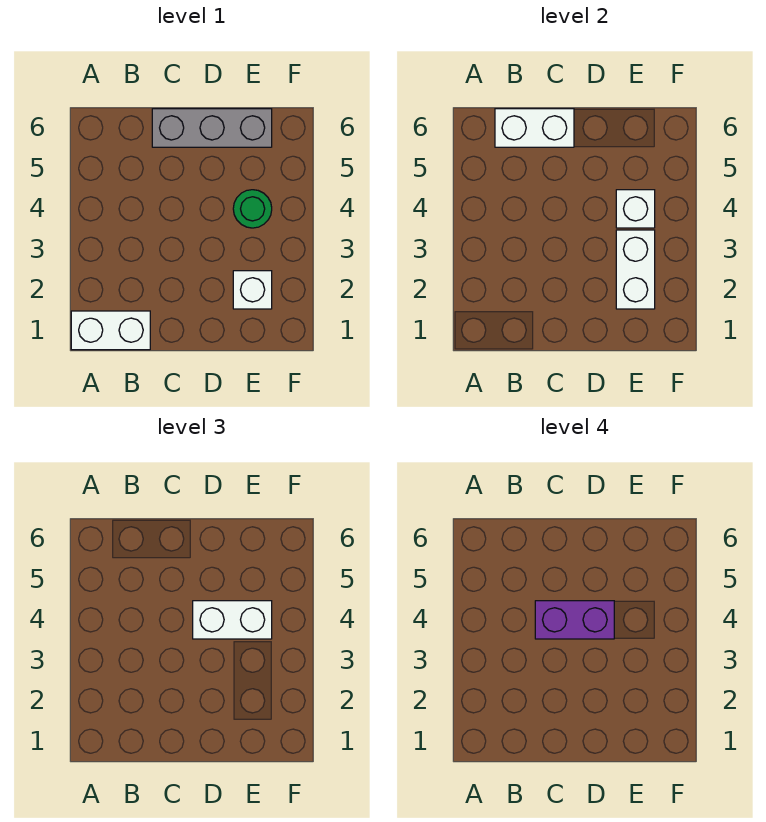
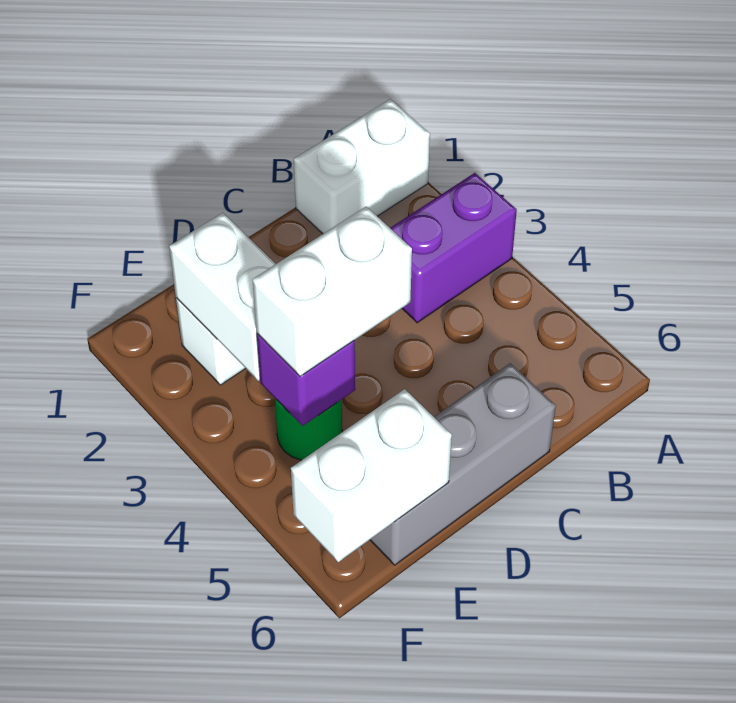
white 1x2 brick [495,109,574,147] -> white 1x2 brick moved to [291,389,452,562]
purple 1x2 brick [535,601,614,639] -> purple 1x2 brick moved to [390,173,517,323]
white 1x1 brick [616,190,655,228] -> purple 1x1 brick [257,334,355,426]

